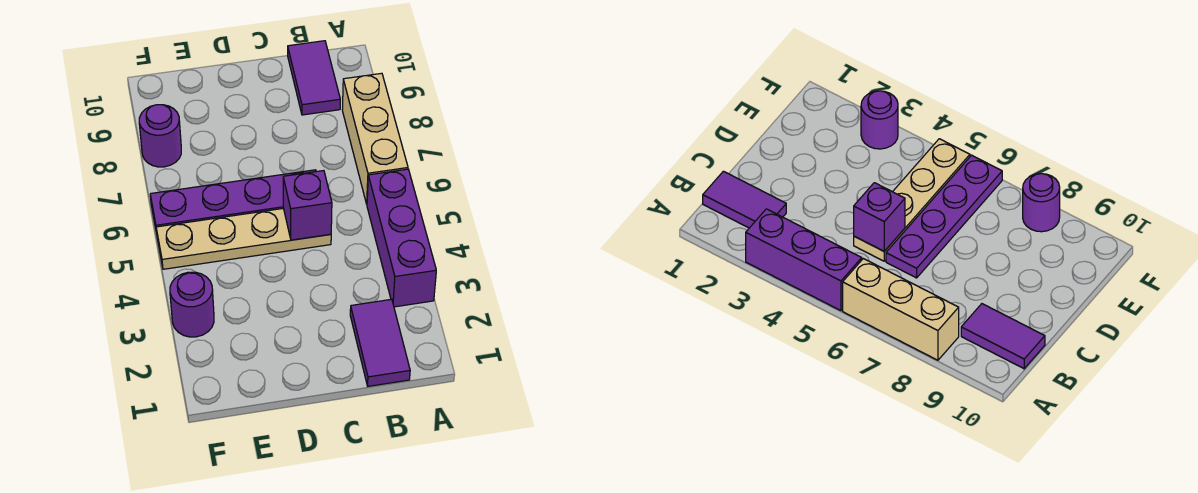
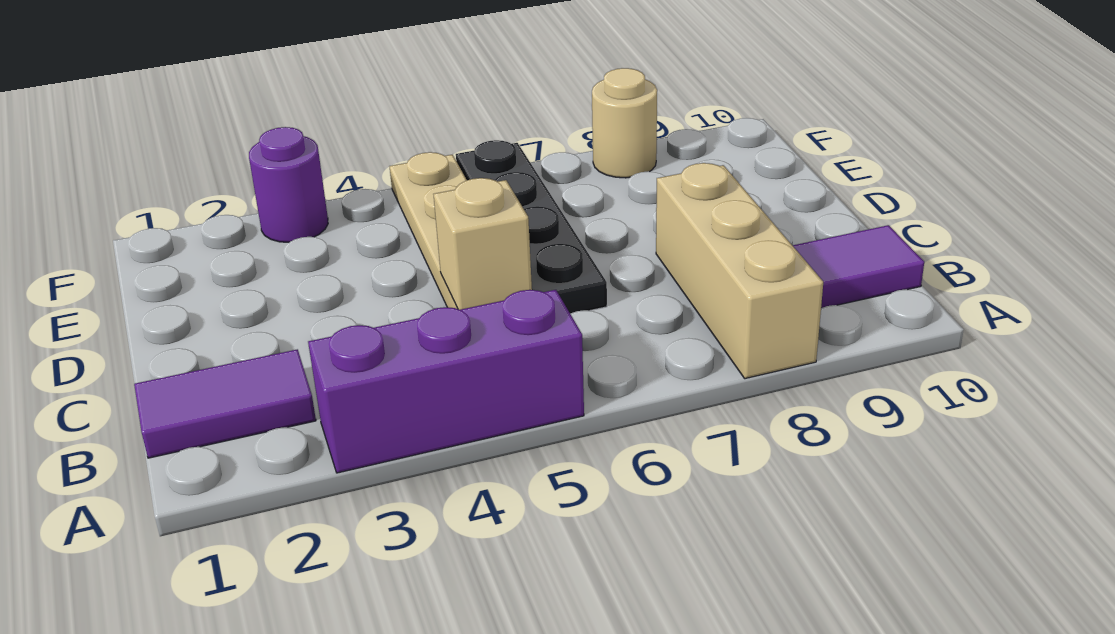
tan 1x3 brick [342,73,408,204] -> tan 1x3 brick turned to [656,163,823,379]
purple 1x1 brick [283,171,332,240] -> tan 1x1 brick [434,178,532,310]
purple 1x4 plate [150,170,316,233] -> black 1x4 plate [456,140,607,313]
purple 1x1 round brick [139,105,181,167] -> tan 1x1 round brick [592,68,657,178]

